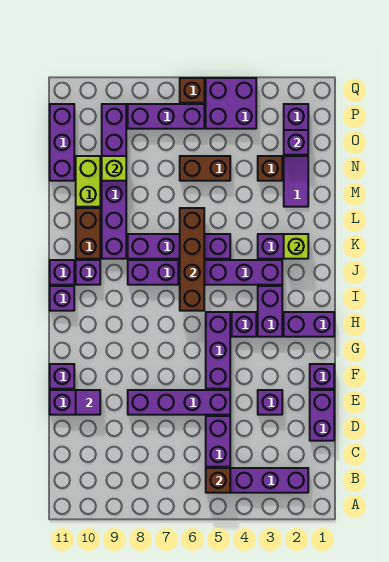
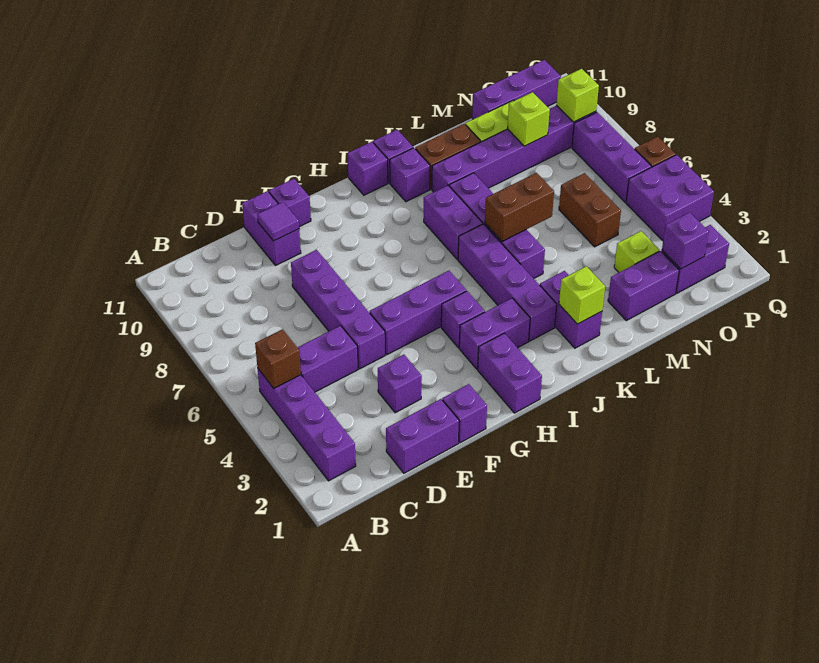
brown 1x4 brick [180,208,204,311] -> brown 1x2 brick [485,173,554,242]
purple 1x2 tile [284,156,308,207] -> purple 1x2 brick [608,251,679,321]
brown 1x1 brick [258,156,282,181] -> lime 1x1 brick [614,231,660,272]
none -> lime 1x1 brick [556,69,599,122]

